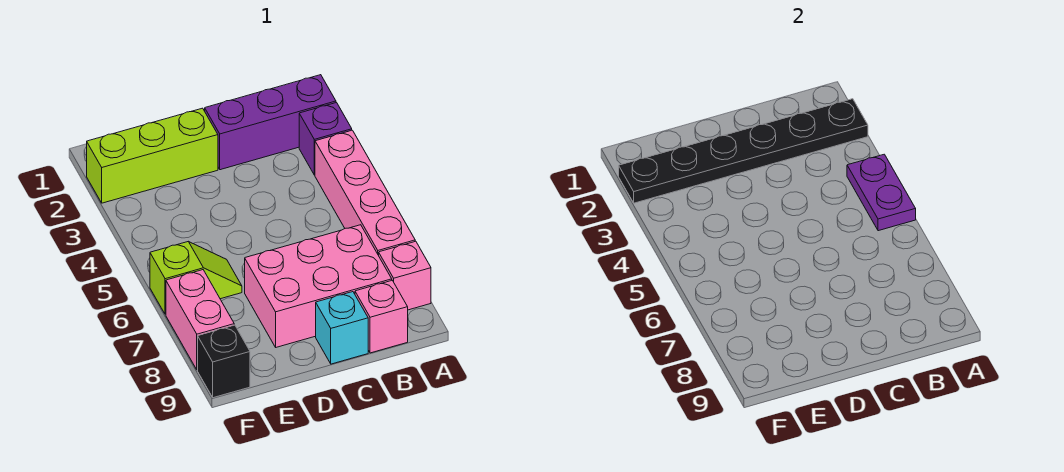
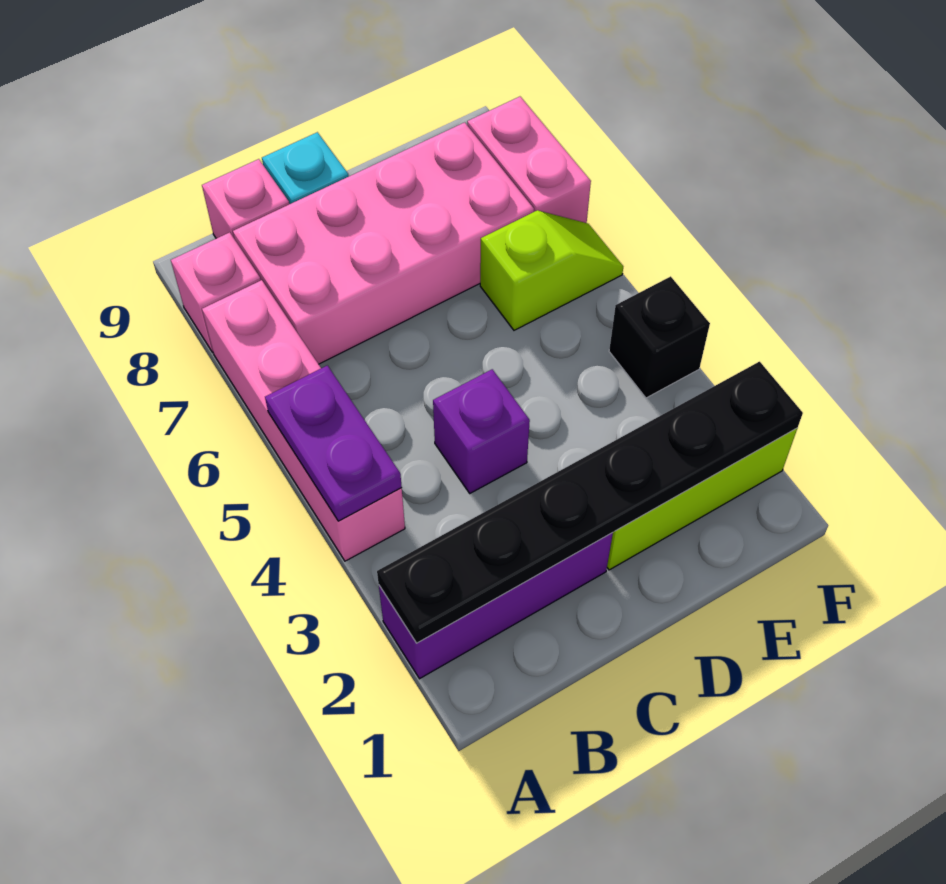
purple 1x1 brick [299,103,352,175] -> purple 1x1 brick moved to [433,369,530,493]
pink 2x3 brick [245,225,392,347] -> pink 2x4 brick [233,122,534,364]
lime 1x2 slope [150,242,242,314] -> lime 1x2 slope turned to [480,210,623,330]
black 1x1 brick [198,325,250,398] -> black 1x1 brick moved to [609,276,710,398]

